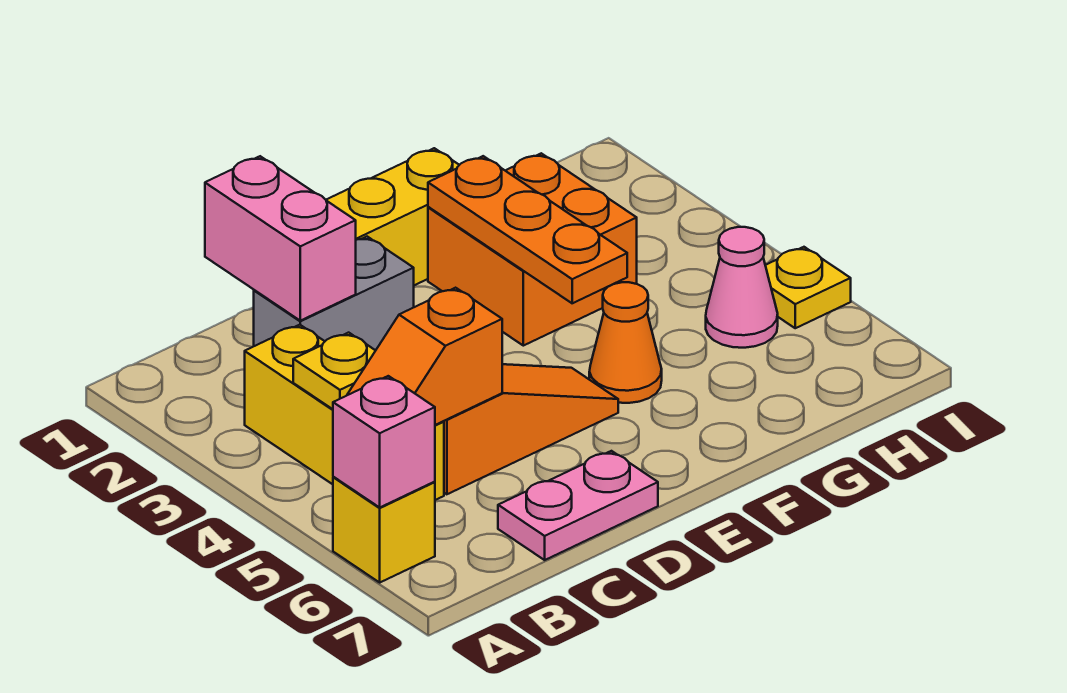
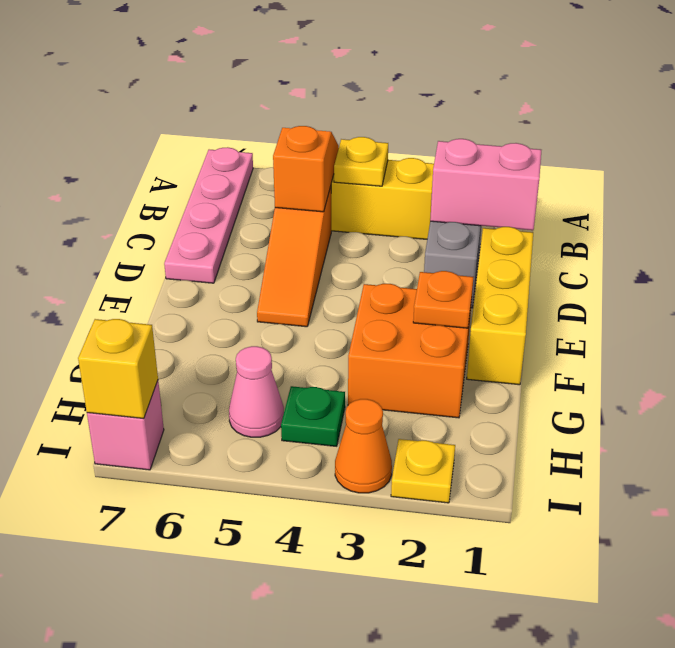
yellow 1x1 brick [333,477,435,582] -> yellow 1x1 brick moved to [78,319,158,419]
pink 1x1 brick [333,376,435,507] -> pink 1x1 brick moved to [87,381,164,470]
pink 1x2 plate [498,451,658,560] -> pink 1x4 plate [164,147,253,283]
orange 1x3 plate [428,156,627,303] -> orange 1x1 plate [413,271,473,328]
orange 1x1 cone [589,282,662,403] -> orange 1x1 cone moved to [335,399,392,493]
none -> green 1x1 plate [281,386,345,446]
yellow 1x1 plate [765,247,851,328] -> yellow 1x1 plate moved to [391,439,455,503]

